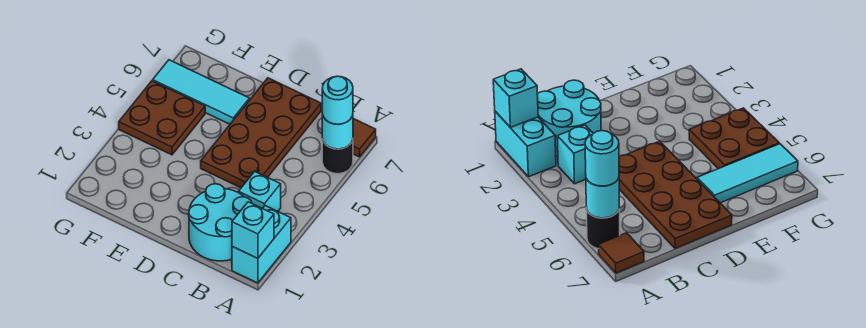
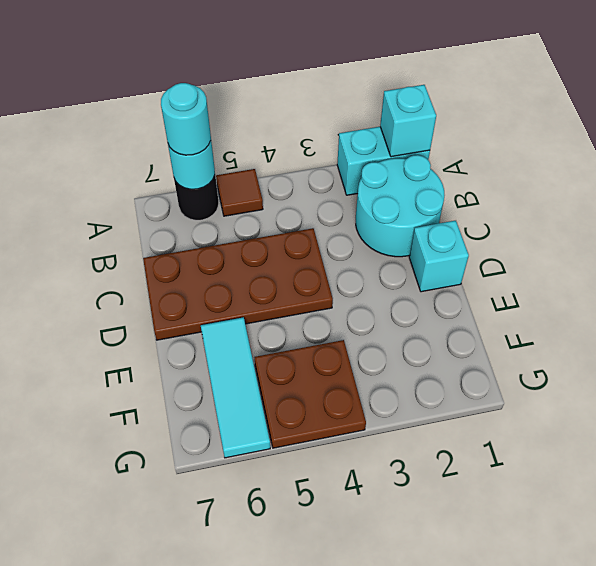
brown 1x1 tile [353,119,376,157] -> brown 1x1 tile moved to [216,169,263,216]
cyan 1x1 brick [238,171,281,211] -> cyan 1x1 brick moved to [409,221,469,292]

